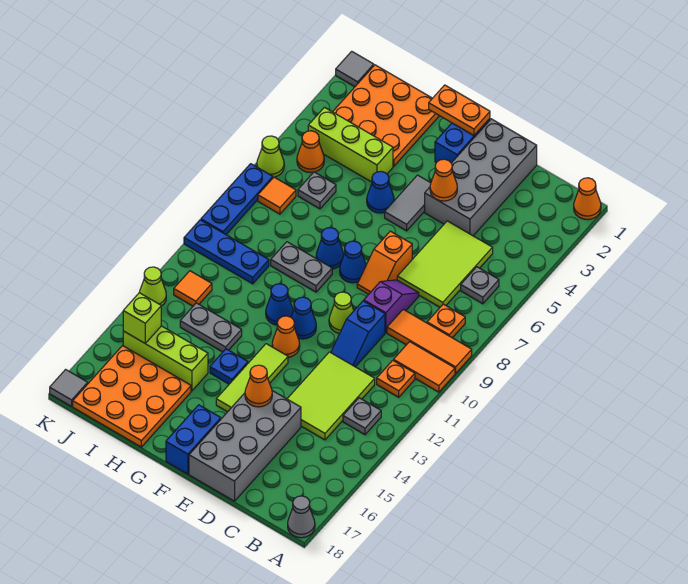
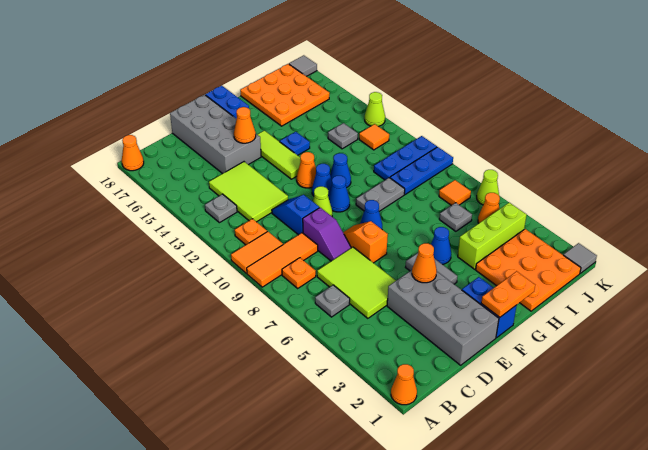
grey 1x1 cone [288,496,315,538] -> orange 1x1 cone [122,135,144,171]
blue 1x1 cone [316,228,344,269] -> blue 1x1 cone moved to [328,176,350,212]
grey 1x2 plate [180,303,242,352] -> grey 1x1 plate [328,123,358,149]
lime 1x3 brick [123,326,208,391] -> none
lime 1x1 brick [123,293,161,343] -> none
blue 1x3 plate [201,164,273,234] -> blue 1x3 plate turned to [390,147,453,195]

